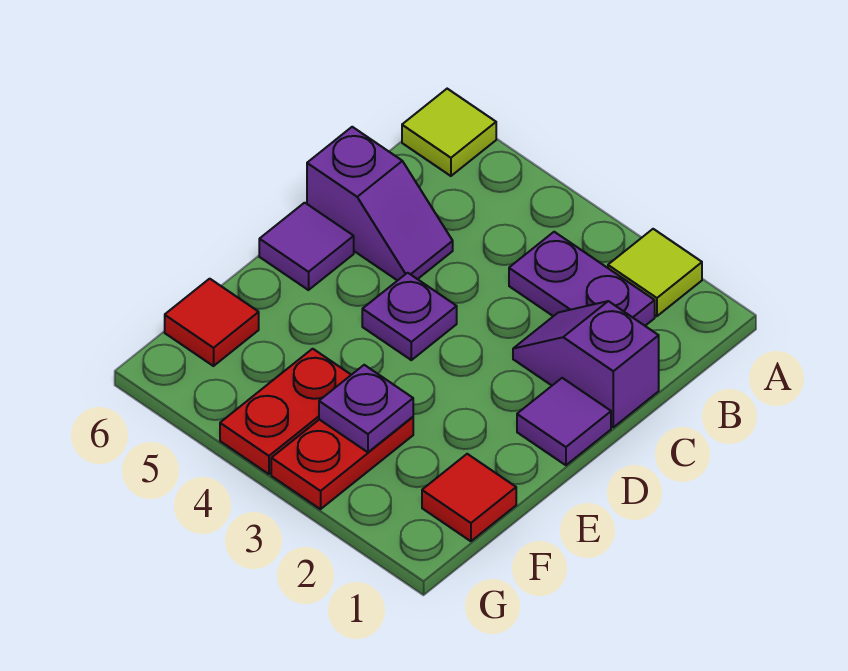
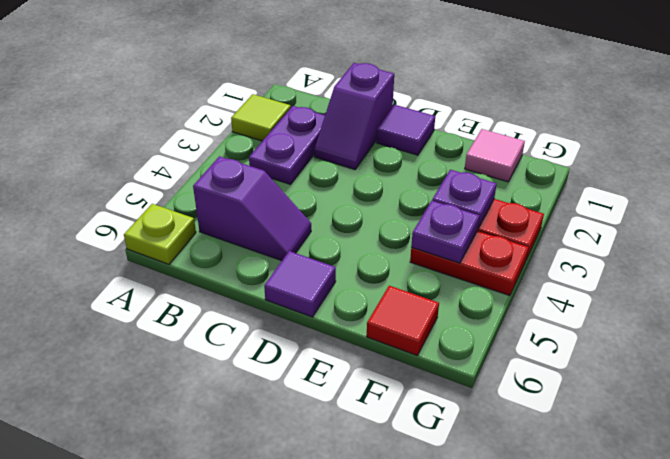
lime 1x1 tile [402,89,496,176] -> lime 1x1 plate [124,204,196,264]
purple 1x2 slope [307,127,453,281] -> purple 1x2 slope turned to [193,156,311,261]
purple 1x1 plate [362,273,457,360] -> purple 1x1 plate moved to [411,201,479,263]
red 1x1 tile [422,454,516,541] -> pink 1x1 tile [465,129,525,182]

